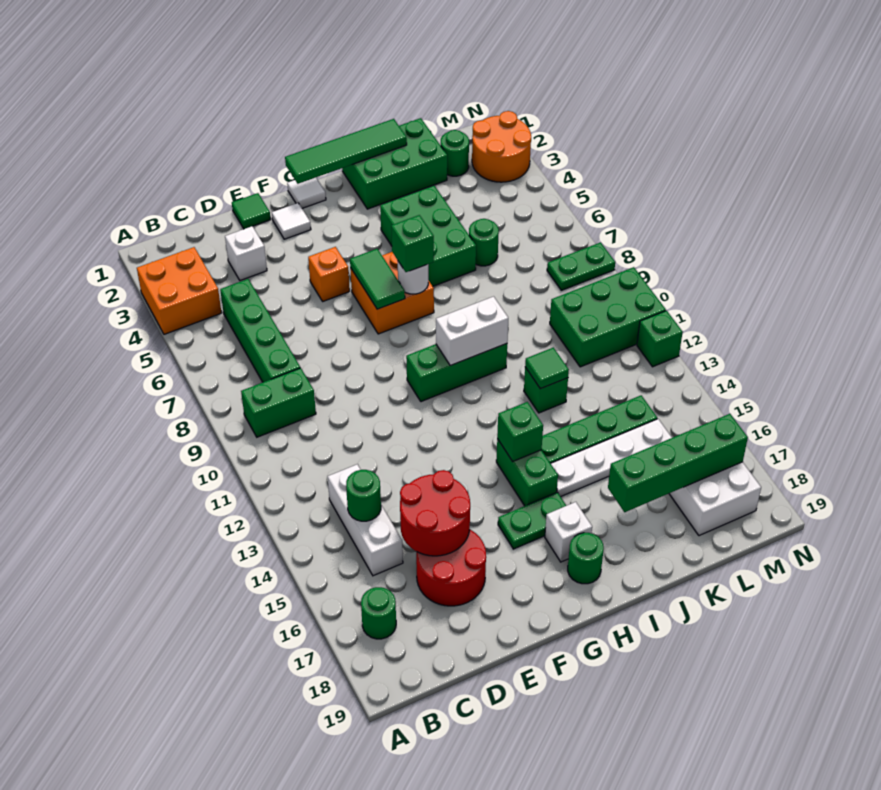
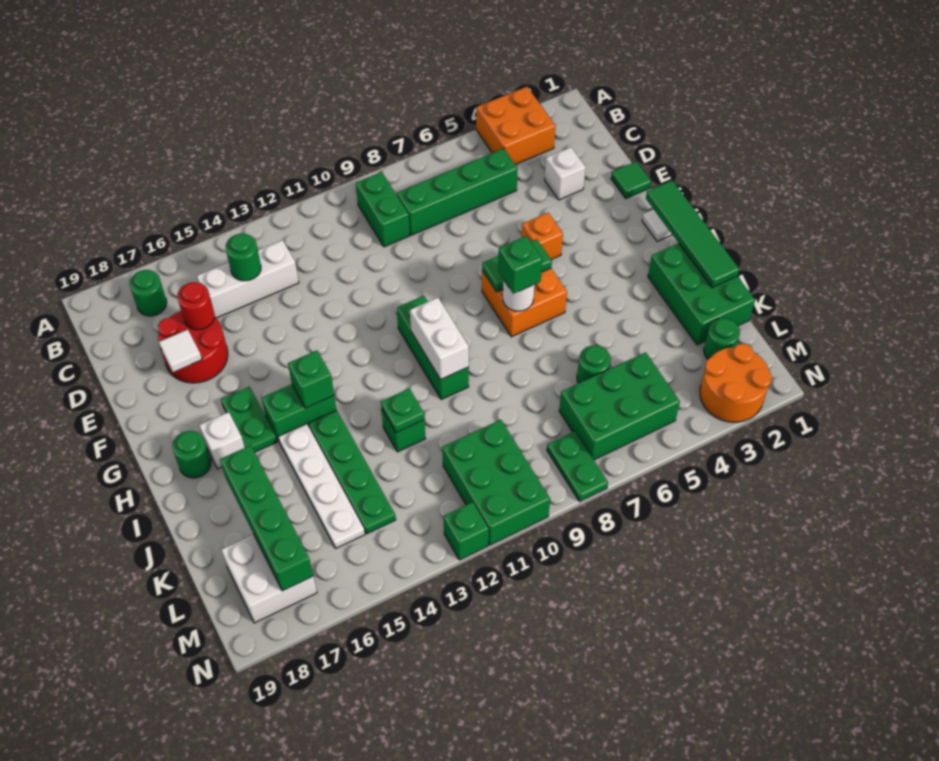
red 2x2 round brick [400,470,470,556] -> red 1x1 round brick [177,282,215,330]
white 1x1 tile [272,203,311,239] -> white 1x1 tile moved to [159,330,202,372]
green 2x3 brick [380,186,476,286] -> green 2x3 brick moved to [559,352,680,460]
green 1x1 tile [525,348,569,389] -> green 1x1 plate [381,389,425,432]

